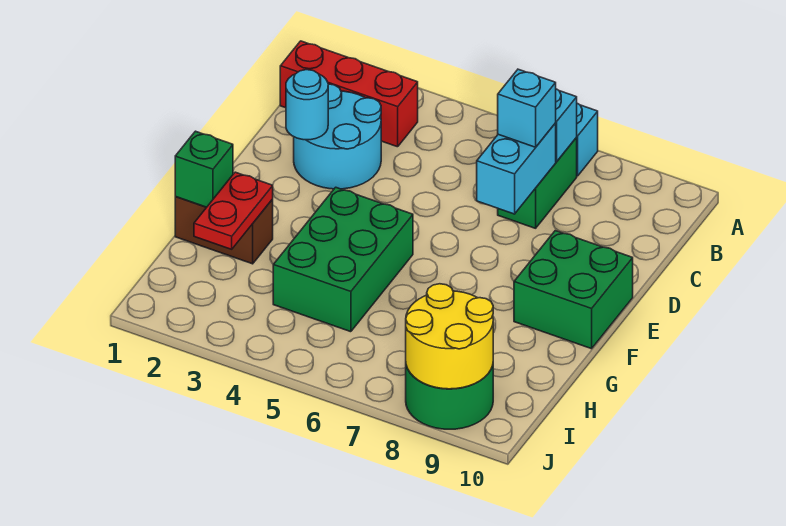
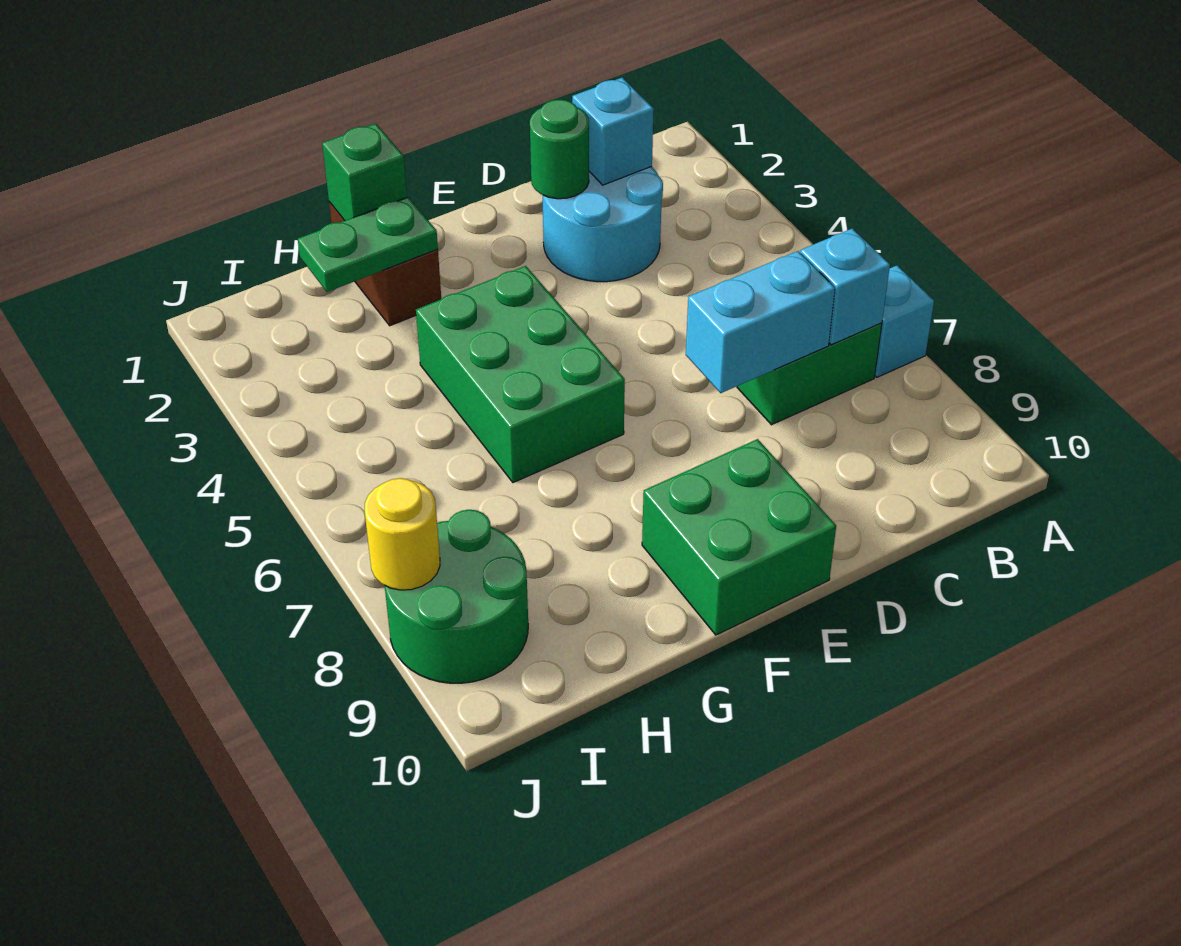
red 1x3 brick [280,41,418,147] -> none
cyan 1x1 brick [498,69,556,147] -> cyan 1x1 brick moved to [572,77,654,185]
cyan 1x1 round brick [286,70,328,140] -> green 1x1 round brick [530,100,589,199]
green 2x3 brick [273,187,413,332] -> green 2x3 brick turned to [416,266,625,483]
red 1x2 plate [194,172,273,249] -> green 1x2 plate [298,197,438,292]
yellow 2x2 round brick [406,284,493,389] -> yellow 1x1 round brick [365,478,440,590]

